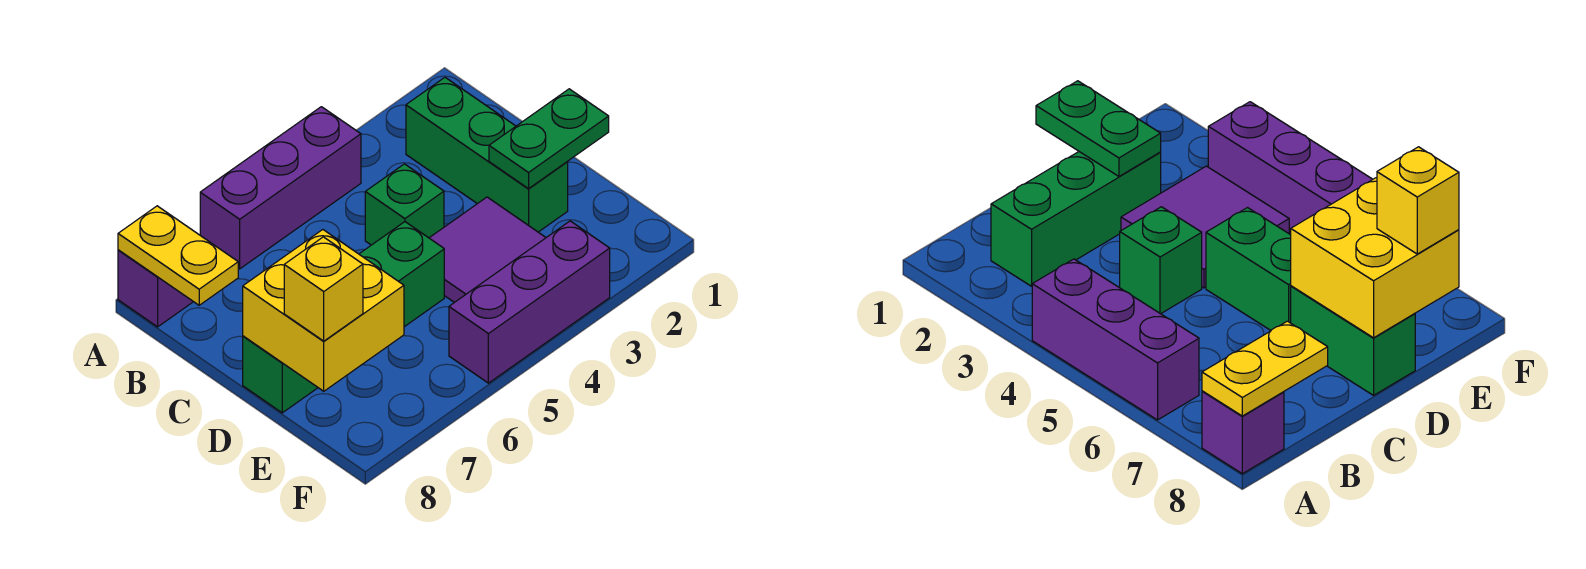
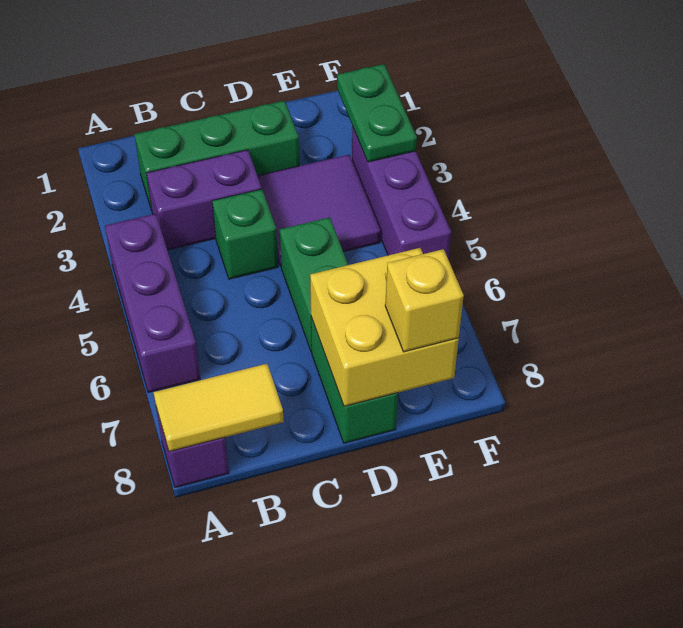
yellow 1x2 plate [118,206,238,305] -> yellow 1x2 tile [154,364,284,452]
none -> purple 1x2 brick [147,150,262,250]
green 1x2 plate [489,89,609,189] -> green 1x2 plate moved to [337,64,417,162]

